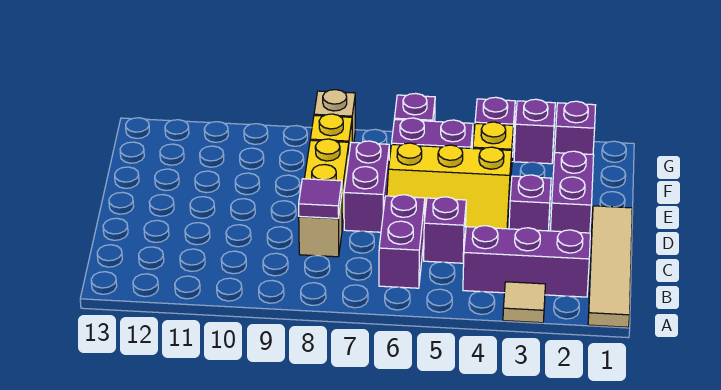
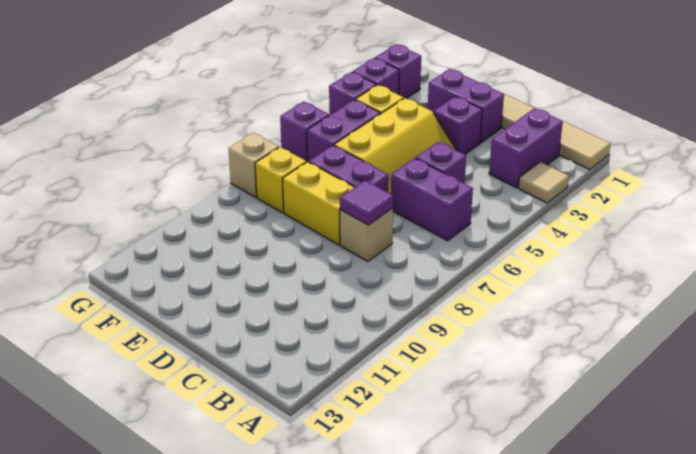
purple 1x3 brick [463,226,590,297] -> purple 1x2 brick [489,108,563,188]

